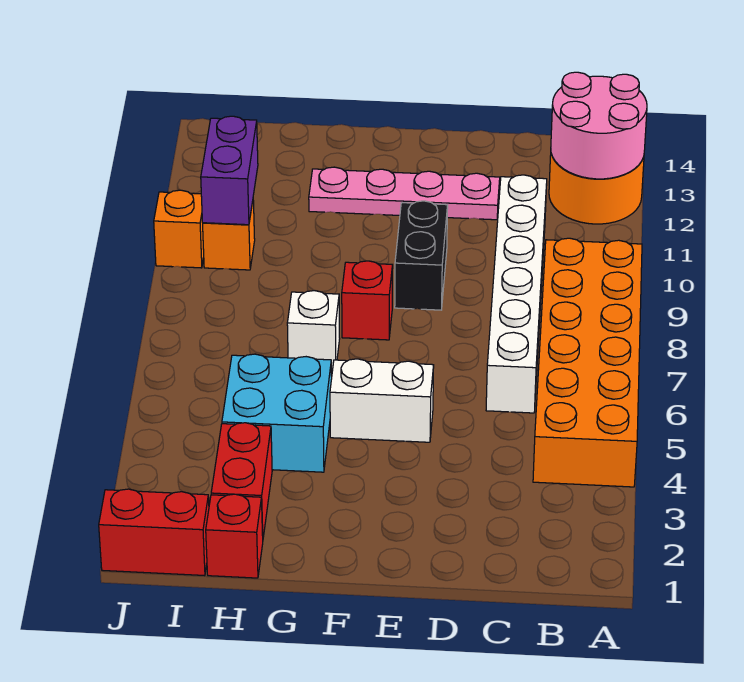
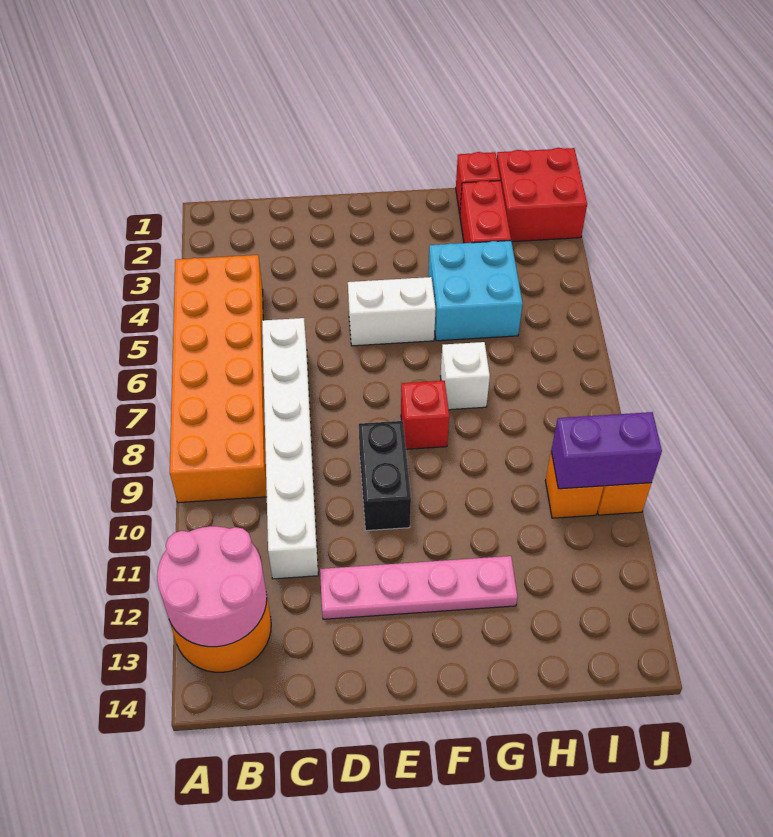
red 1x2 brick [99,489,209,576] -> red 2x2 brick [497,148,587,242]
purple 1x2 brick [201,116,258,225] -> purple 1x2 brick turned to [551,412,662,489]

